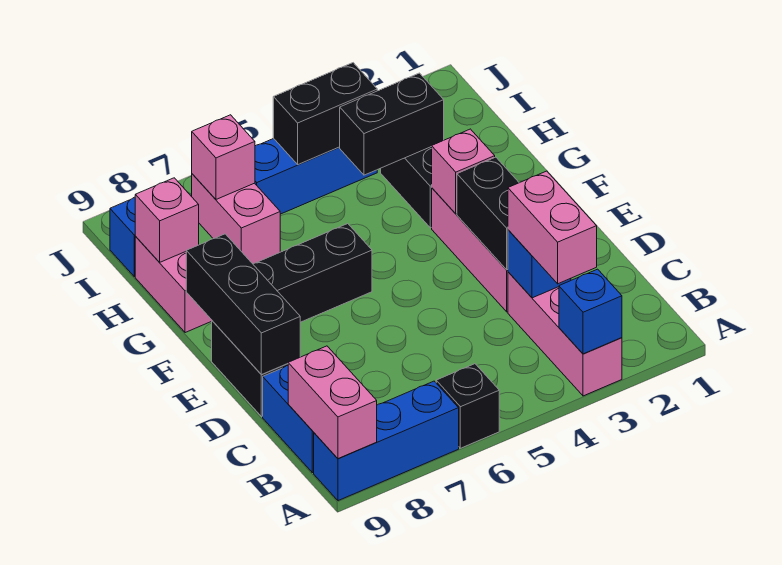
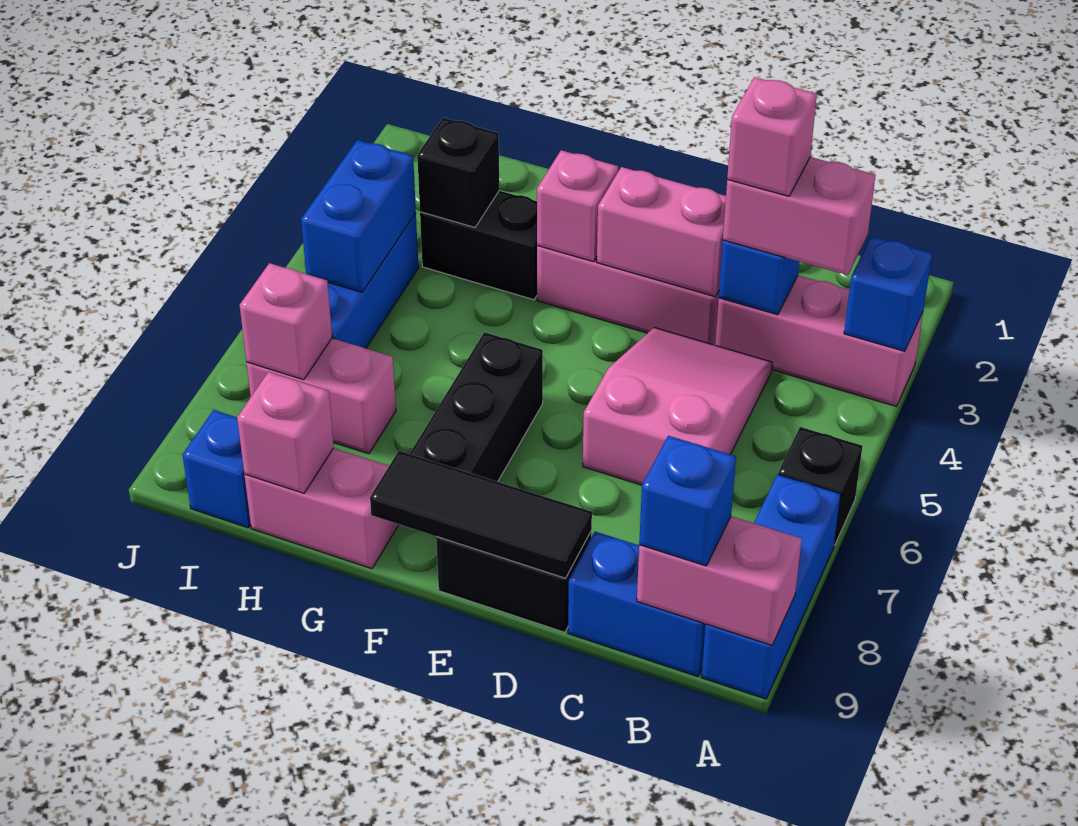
none -> blue 1x1 brick [639,436,736,566]
none -> pink 1x1 brick [727,77,817,196]
none -> pink 2x3 slope [583,328,772,485]
black 1x2 brick [457,157,519,270] -> pink 1x2 brick [597,167,726,297]
black 1x3 brick [186,234,300,375] -> black 1x3 tile [370,451,592,578]
black 1x2 brick [340,73,444,175] -> black 1x1 brick [417,118,499,227]
black 1x2 brick [273,63,377,164] -> blue 1x2 brick [301,140,416,292]

